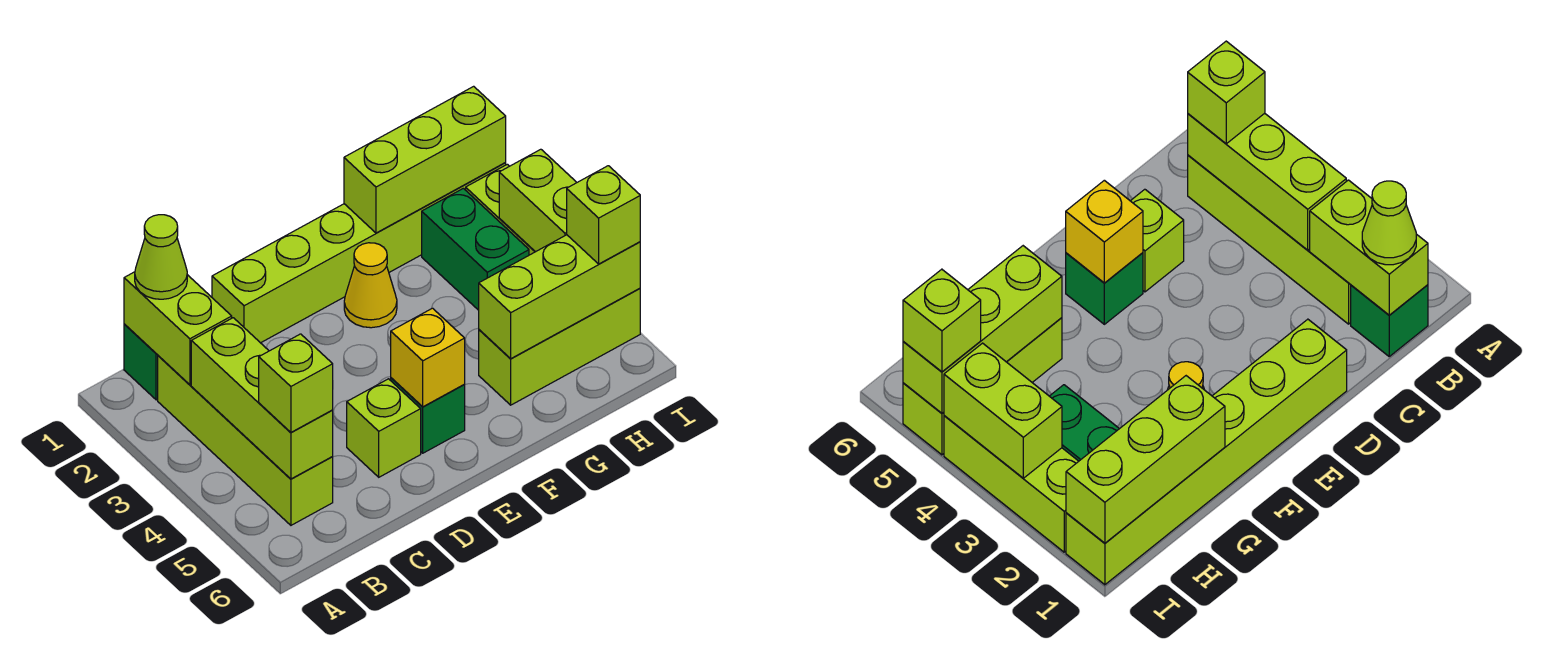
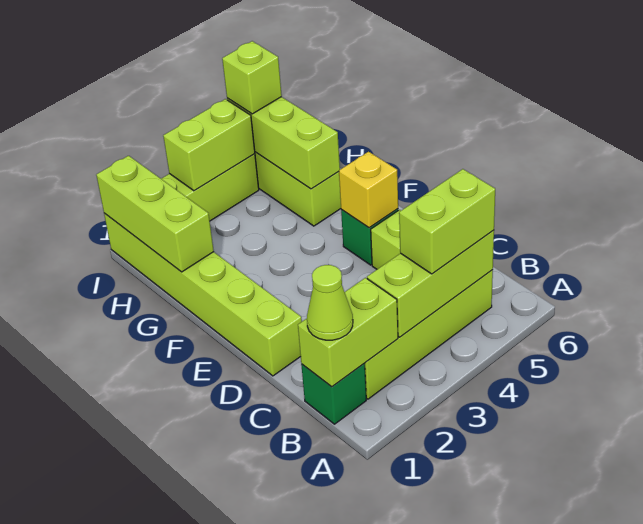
lime 1x1 brick [259,334,333,432] -> lime 1x2 brick [399,169,495,274]
yellow 1x1 cone [344,243,397,328] -> none
green 1x2 brick [422,188,529,310] -> none

